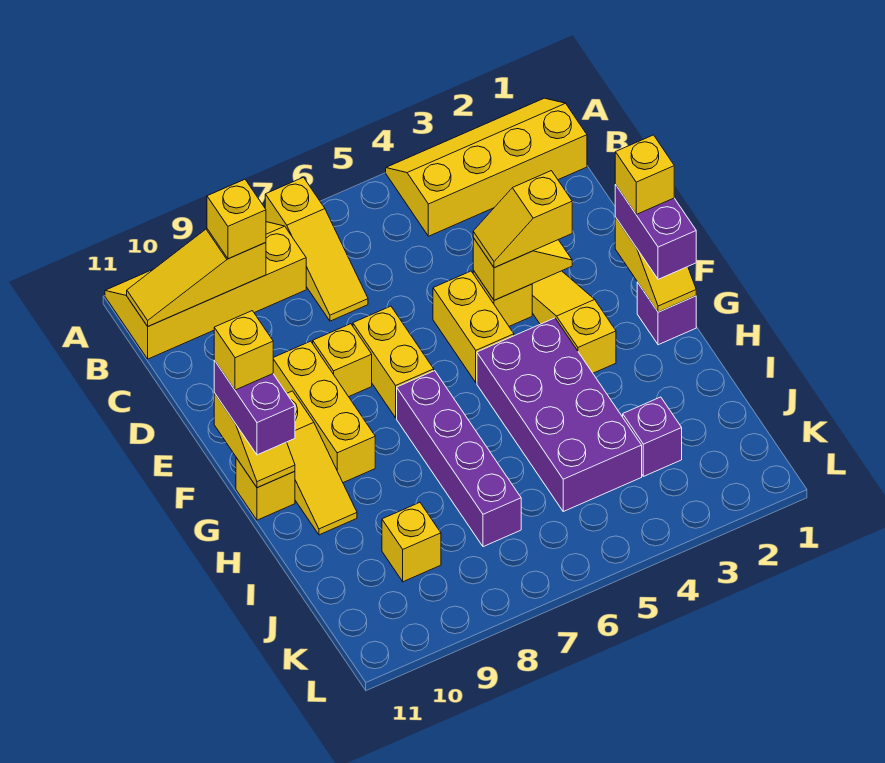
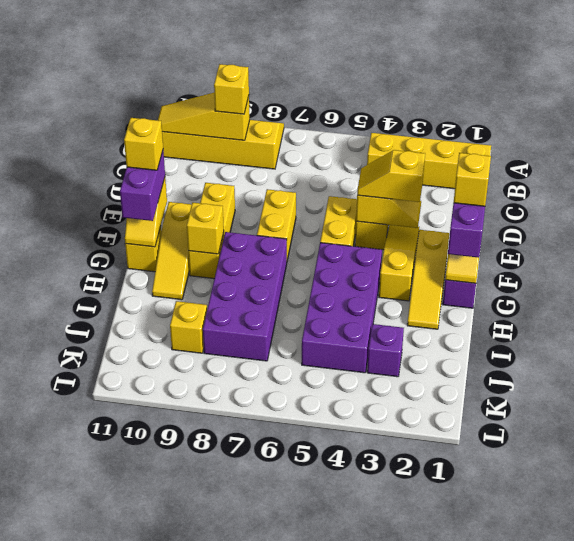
yellow 1x3 slope [265,177,368,321] -> yellow 1x3 slope moved to [407,230,449,329]
yellow 1x1 brick [313,324,372,397] -> yellow 1x1 brick moved to [187,203,224,254]
purple 1x4 brick [397,371,521,547] -> purple 2x4 brick [203,232,287,361]

